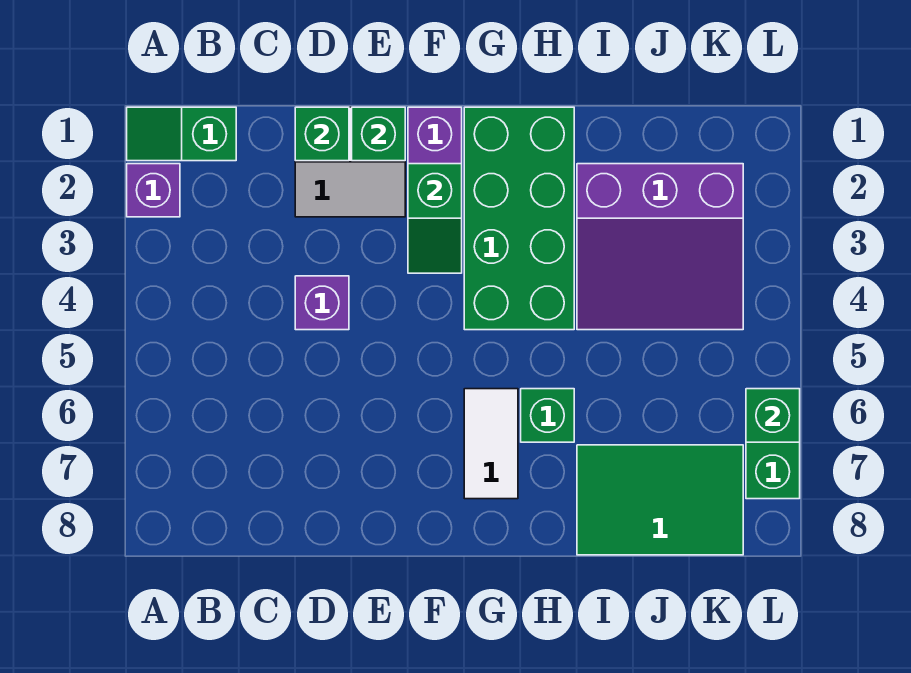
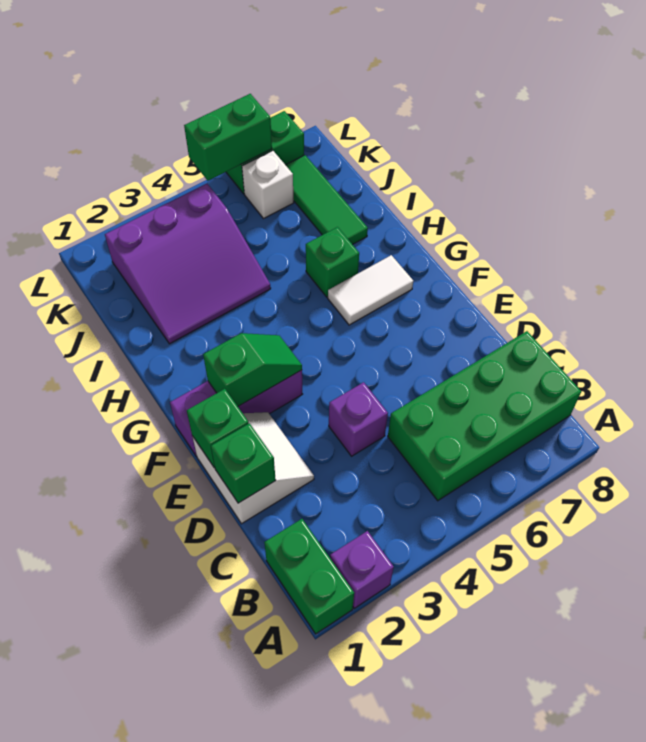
green 1x2 slope [127,107,236,161] -> green 1x2 brick [264,519,354,634]
green 2x4 brick [464,107,574,330] -> green 2x4 brick moved to [388,331,581,501]
purple 3x3 slope [577,164,743,330] -> purple 3x3 slope turned to [105,184,271,344]
green 2x3 tile [577,445,743,555] -> green 1x3 tile [286,155,368,245]
none -> white 1x1 brick [242,151,294,219]
green 1x1 brick [746,389,800,442] -> green 1x2 brick [184,94,272,181]

